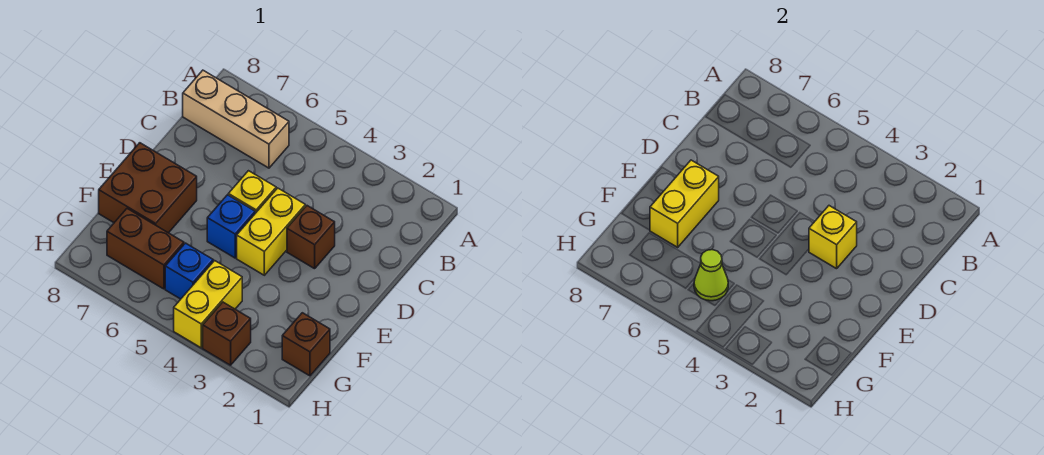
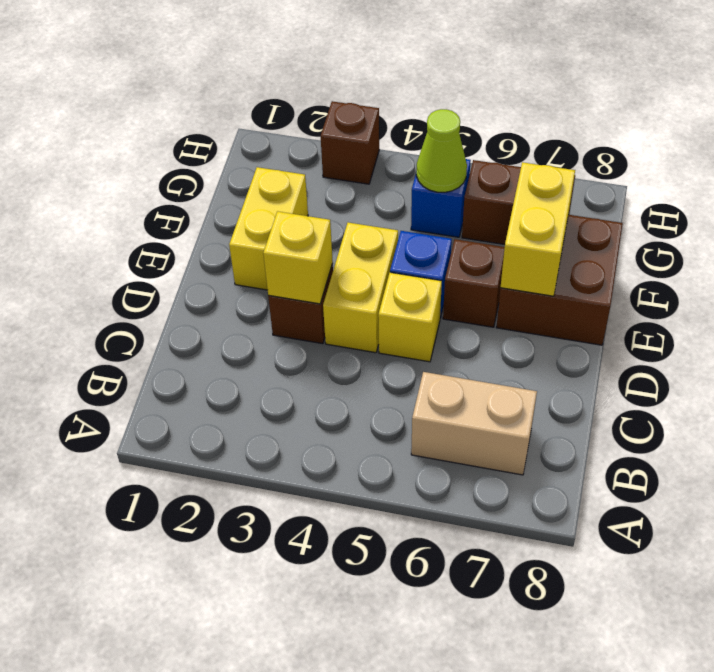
tan 1x3 brick [183,70,289,168] -> tan 1x2 brick [411,372,537,475]
brown 1x1 brick [282,313,330,376] -> brown 1x1 brick moved to [443,239,505,327]
yellow 1x2 brick [174,261,242,348] -> yellow 1x2 brick moved to [229,167,308,290]

